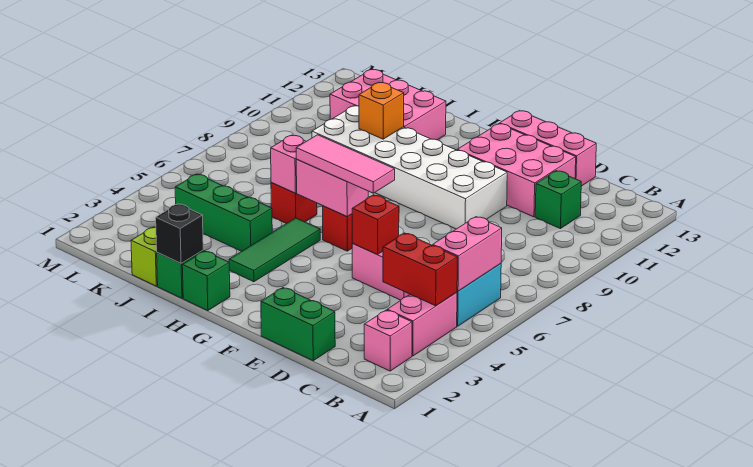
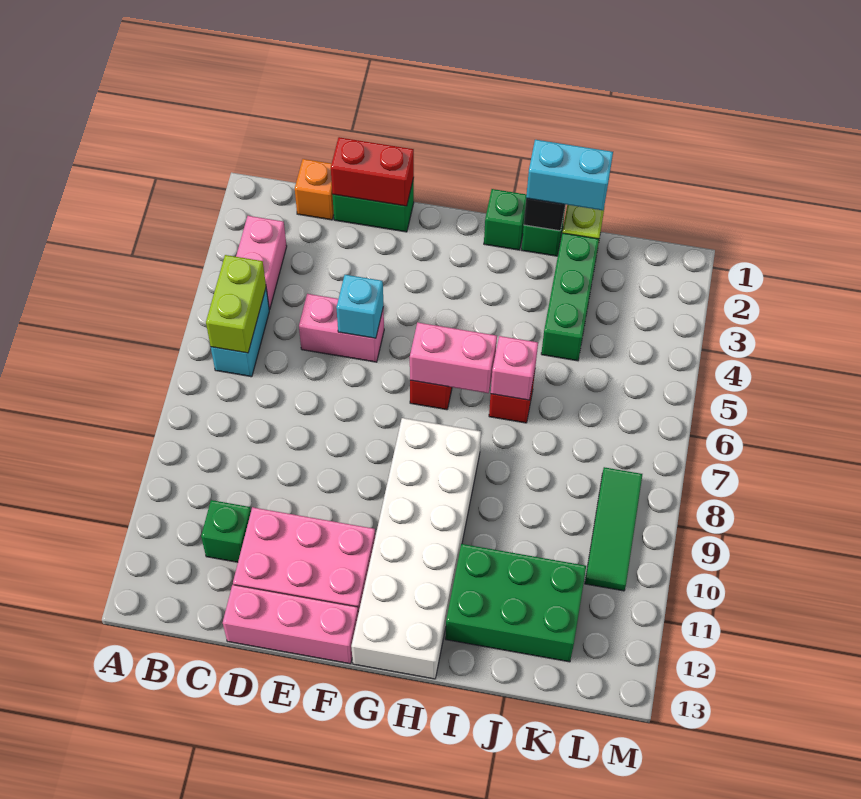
pink 1x1 brick [364,310,412,371] -> none
red 1x2 brick [383,233,457,306] -> red 1x2 brick moved to [331,137,414,206]
pink 1x2 brick [433,217,502,291] -> lime 1x2 brick [206,255,266,353]
red 1x1 brick [352,195,399,254] -> cyan 1x1 brick [336,275,383,338]
white 2x6 brick [312,106,507,229] -> white 2x6 brick turned to [351,418,481,679]
pink 1x3 tile [296,135,395,193] -> none
green 1x3 tile [229,218,320,282] -> green 1x3 tile moved to [585,467,642,591]
none -> cyan 1x2 brick [526,140,613,210]
green 1x3 brick [175,174,272,251] -> green 1x3 brick turned to [541,233,599,361]
orange 1x1 brick [359,83,404,139] -> orange 1x1 brick moved to [295,159,334,220]
pink 2x3 brick [330,70,446,140] -> green 2x3 brick [445,544,586,662]

